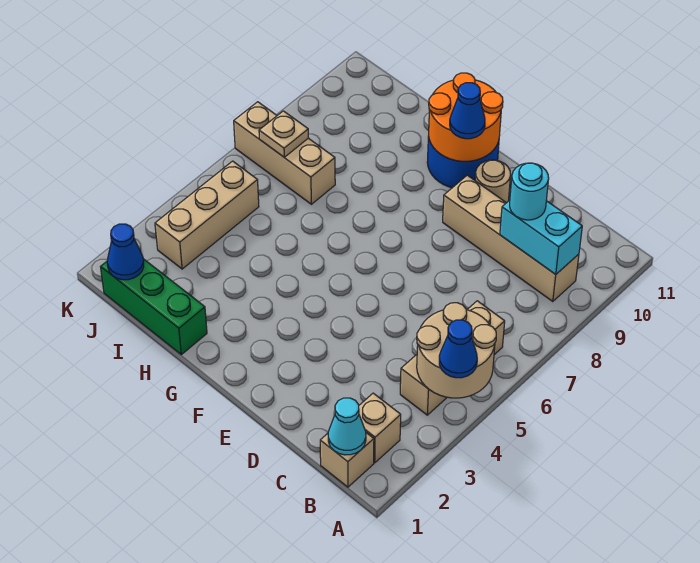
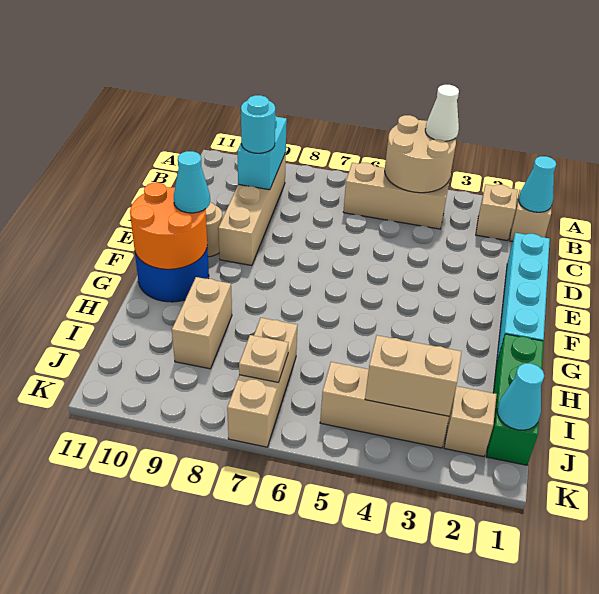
blue 1x1 cone [439,320,477,378] -> white 1x1 cone [425,85,459,141]
none -> cyan 1x4 brick [497,233,550,361]
blue 1x1 cone [450,83,485,139] -> cyan 1x1 cone [174,151,210,213]
none -> tan 1x2 brick [172,277,232,369]
blue 1x1 cone [107,224,144,280] -> cyan 1x1 cone [497,363,544,430]
none -> tan 1x1 brick [444,386,497,457]
none -> tan 1x2 brick [365,335,462,416]

